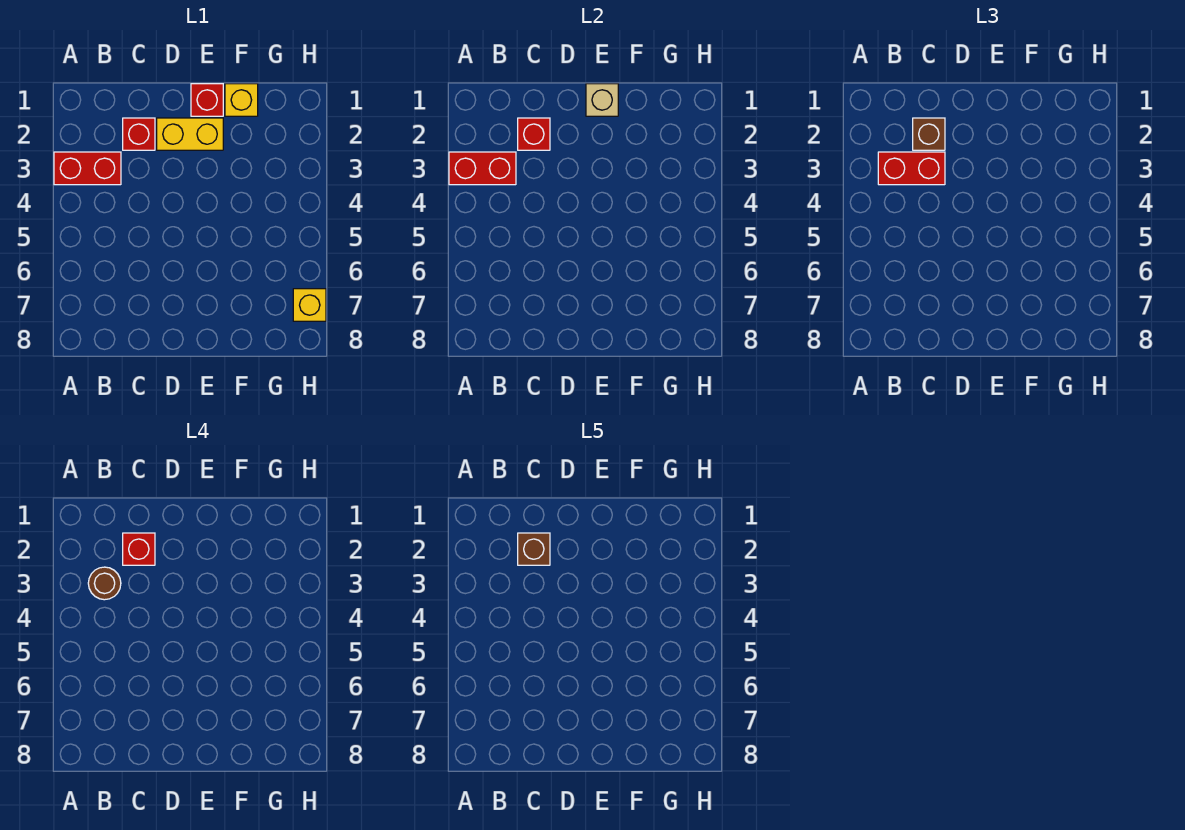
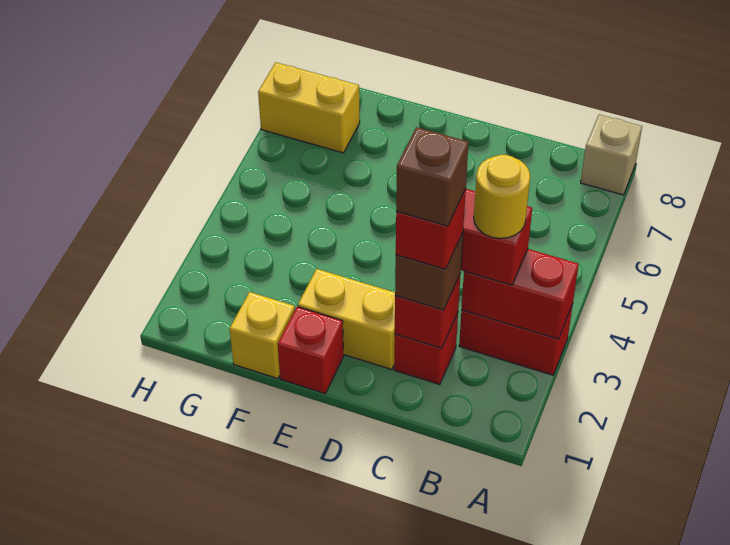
brown 1x1 round brick [88,567,121,600] -> yellow 1x1 round brick [474,155,530,239]
tan 1x1 brick [586,84,618,116] -> tan 1x1 brick moved to [581,115,642,195]
yellow 1x1 brick [293,289,326,321] -> yellow 1x2 brick [258,62,360,153]

